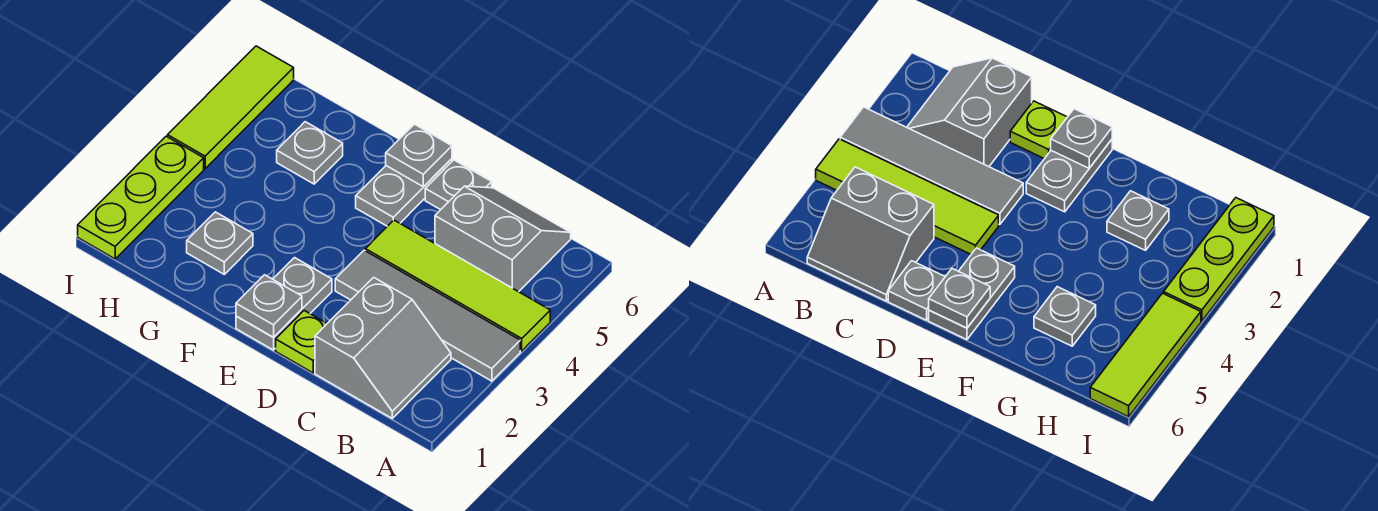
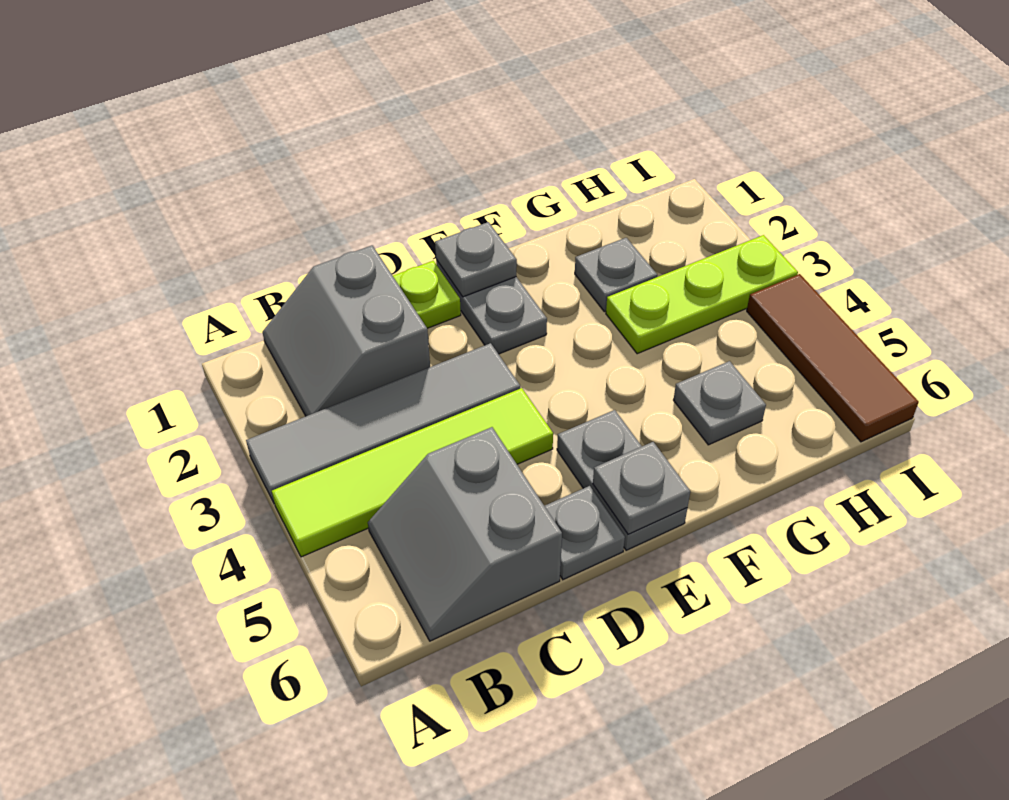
grey 2x2 slope [435,186,571,292] -> grey 2x2 slope turned to [368,427,562,641]
lime 1x3 plate [78,136,204,259] -> lime 1x3 plate turned to [606,235,798,354]
lime 1x3 tile [168,46,294,169] -> brown 1x3 tile [747,274,919,442]

